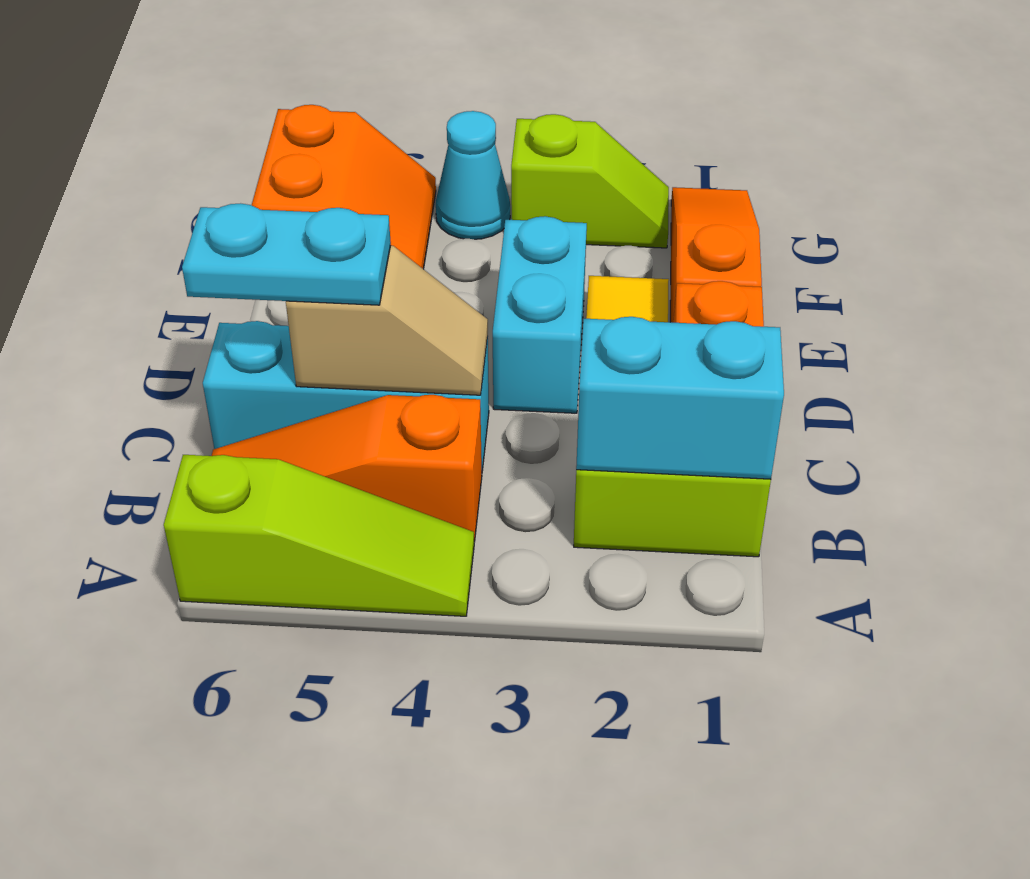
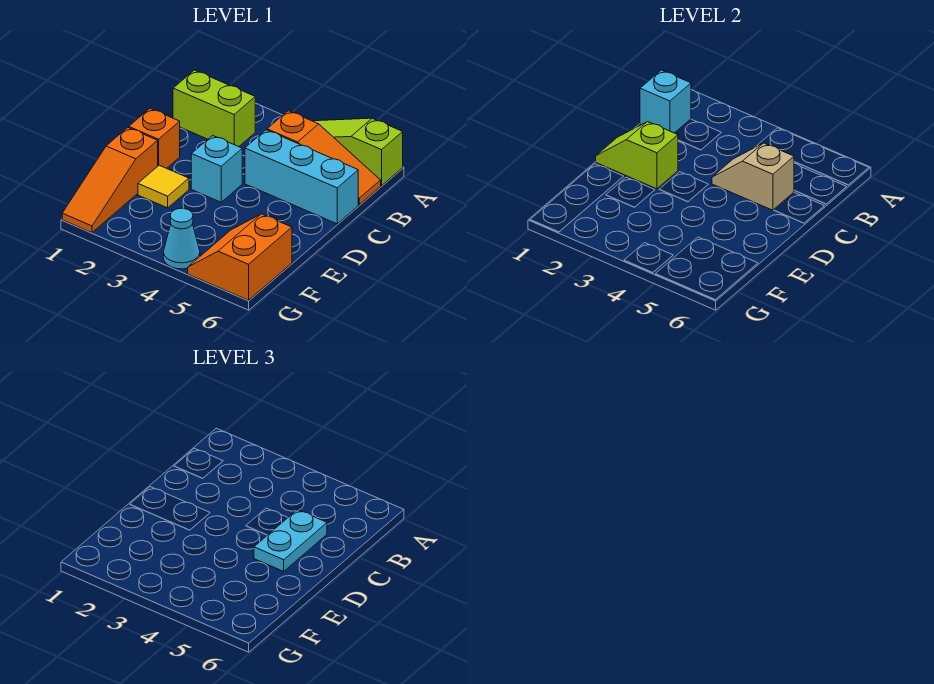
cyan 1x2 brick [576,317,784,479] -> cyan 1x1 brick [640,70,691,133]
cyan 1x2 plate [182,203,391,305] -> cyan 1x2 plate turned to [254,510,327,571]
cyan 1x2 brick [493,216,587,413] -> cyan 1x1 brick [191,135,242,202]
lime 1x2 slope [511,114,669,248] -> lime 1x2 slope moved to [596,122,678,189]

